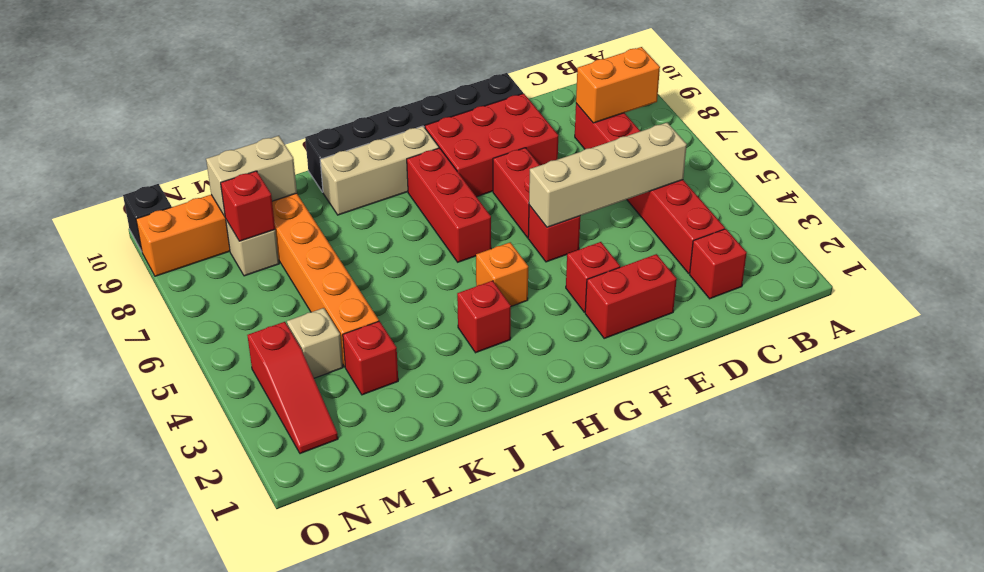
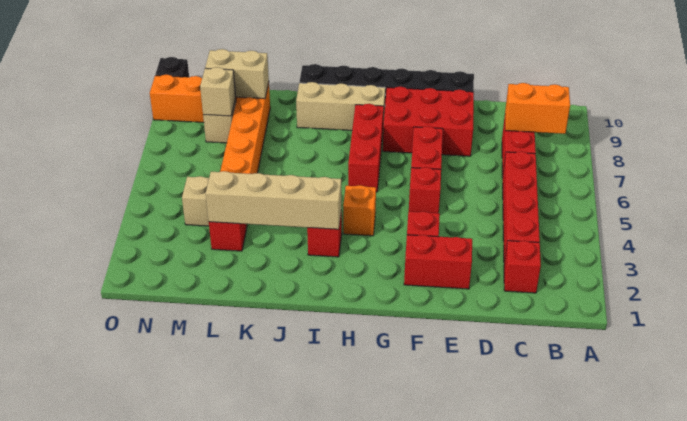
tan 1x4 brick [529,123,687,227] -> tan 1x4 brick moved to [206,171,341,229]
red 1x1 brick [221,171,275,241] -> tan 1x1 brick [200,67,236,116]
red 1x3 slope [247,322,338,454] -> none

